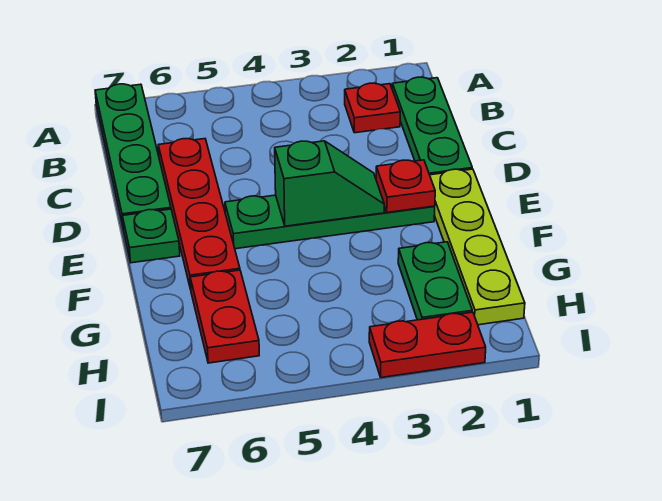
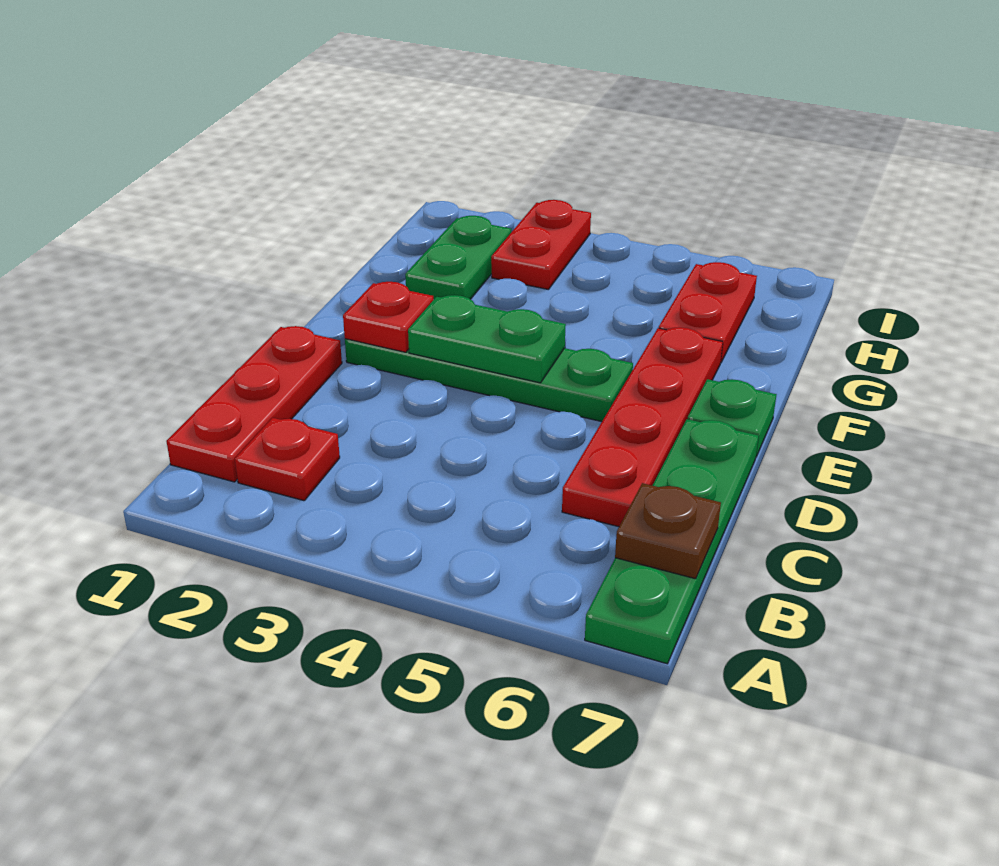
green 1x3 plate [392,77,472,175] -> red 1x3 plate [166,326,342,482]
none -> brown 1x1 plate [615,483,721,579]
lime 1x4 plate [430,169,525,325] -> none
green 1x2 slope [275,141,384,226] -> green 1x2 plate [408,295,566,383]
red 1x2 plate [369,312,486,378] -> red 1x2 plate turned to [491,200,591,290]

